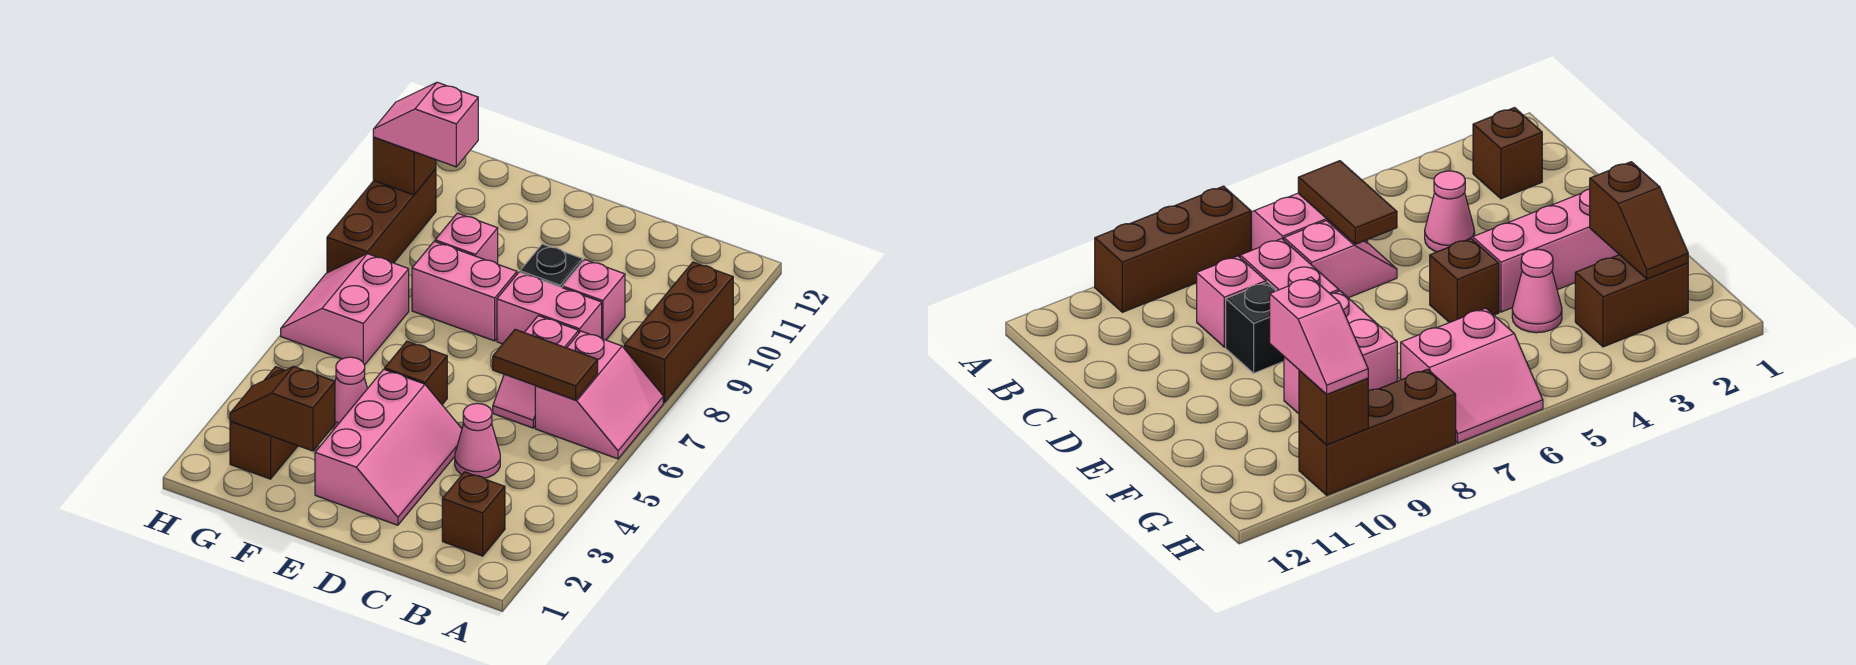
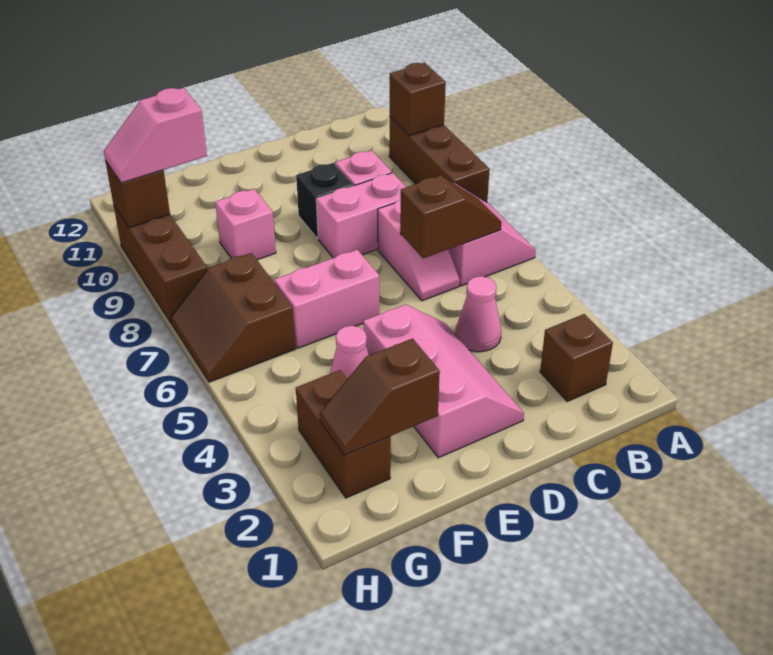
brown 1x2 tile [493,329,598,400] -> brown 1x2 slope [400,176,501,258]
brown 1x1 brick [385,341,447,405] -> brown 1x1 brick moved to [390,63,446,136]
pink 1x2 brick [412,241,517,341] -> pink 1x2 brick moved to [274,250,380,348]
pink 2x2 slope [281,254,409,365] -> brown 2x2 slope [171,253,295,382]

